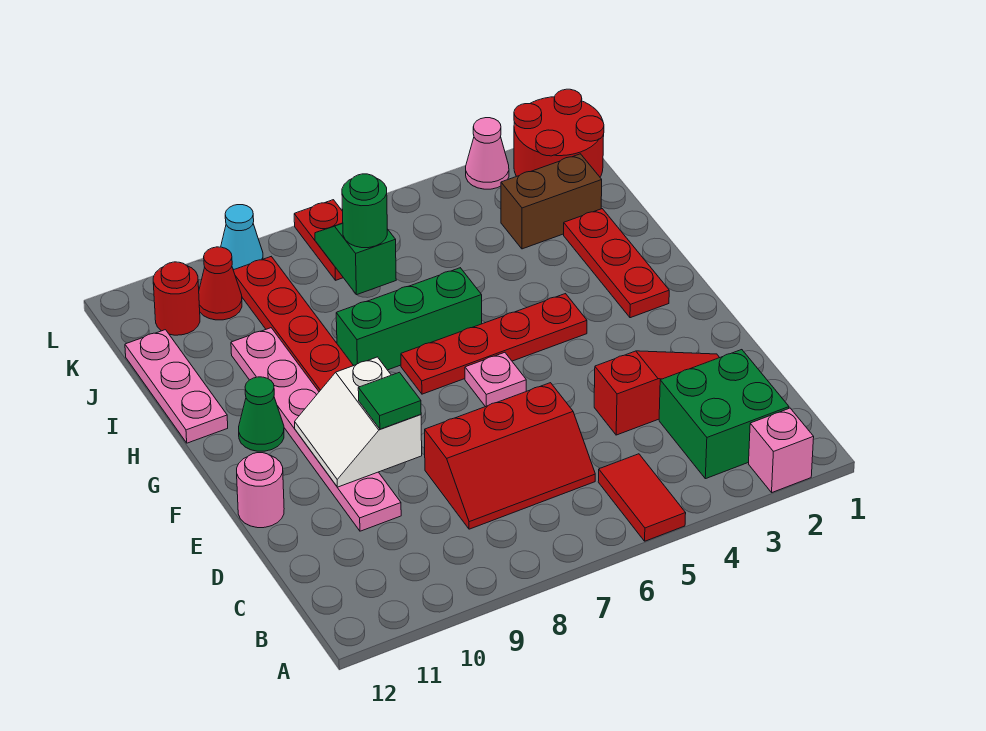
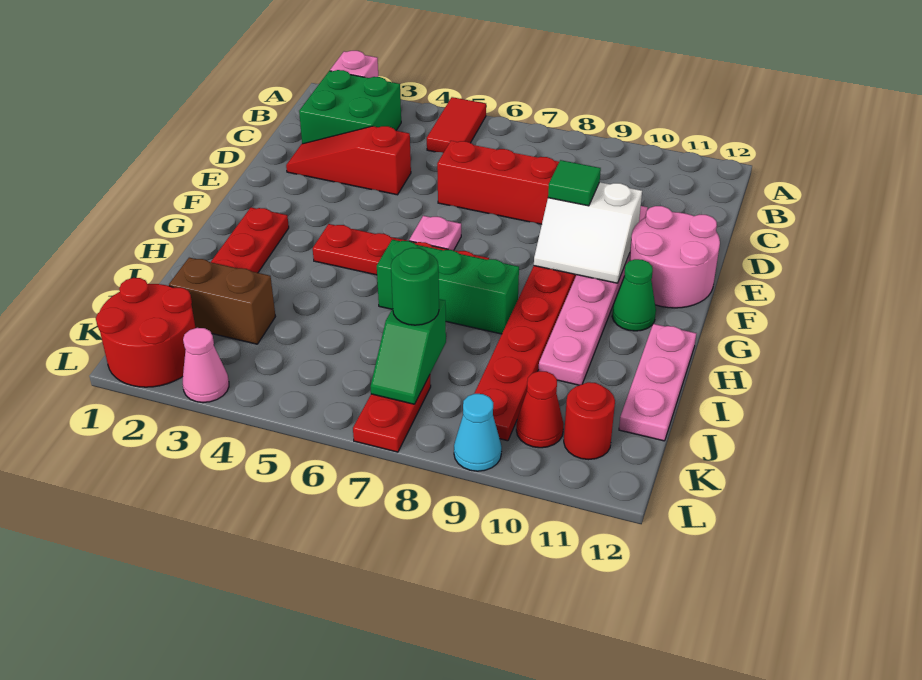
white 2x2 slope [295,357,422,487] -> white 2x2 slope turned to [534,182,642,283]
pink 1x1 round brick [237,453,284,528] -> pink 2x2 round brick [629,206,720,308]

